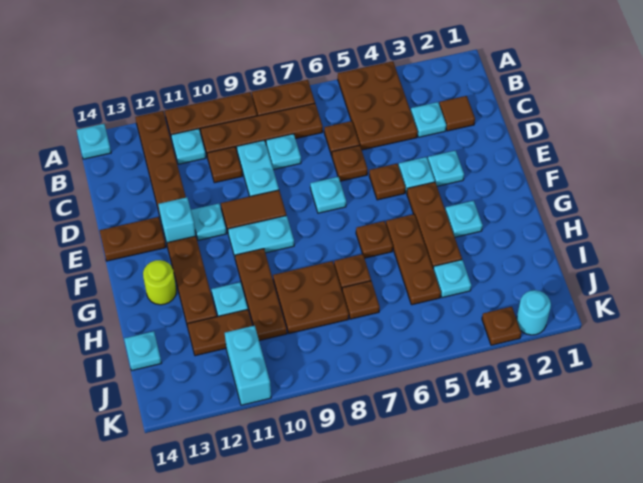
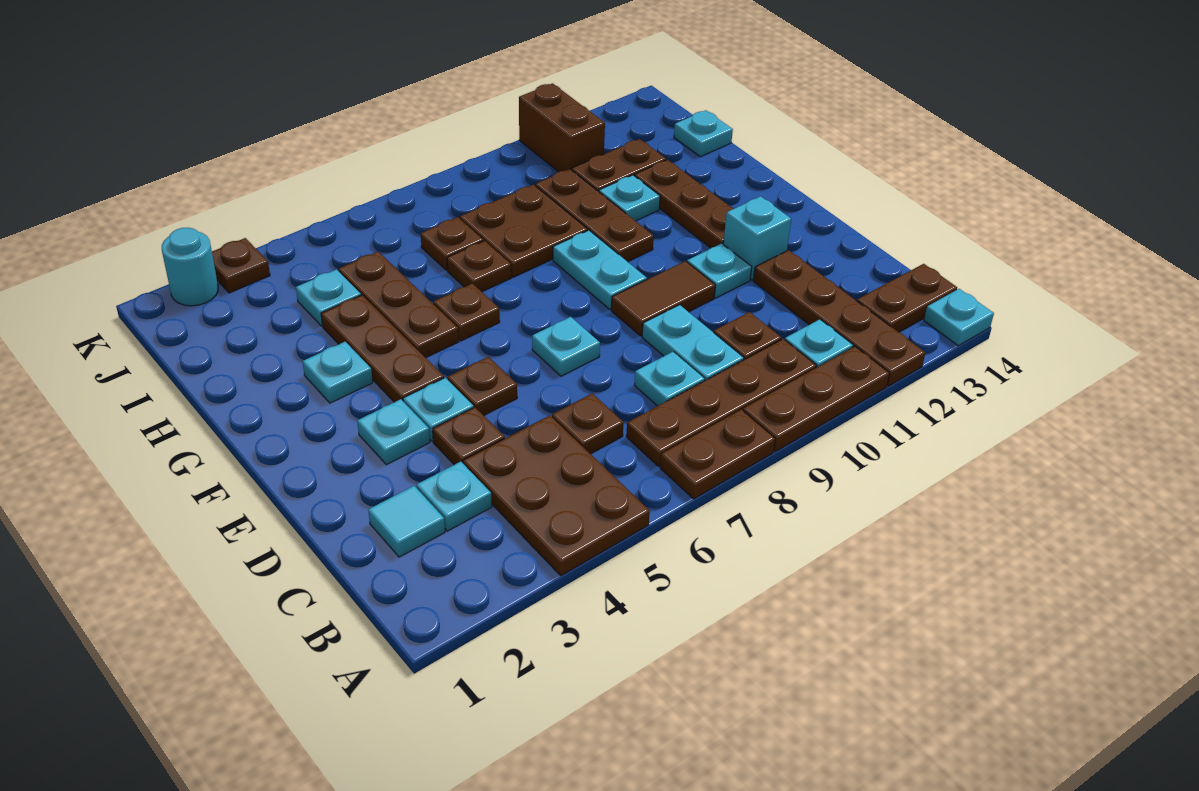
brown 1x1 tile [439,96,475,131] -> cyan 1x1 tile [368,486,445,557]
brown 1x1 plate [332,145,368,181] -> brown 1x1 plate moved to [433,407,505,465]
brown 1x2 plate [99,217,166,261] -> brown 1x2 plate moved to [857,264,957,332]
cyan 1x2 plate [228,216,294,257] -> cyan 1x2 plate turned to [553,230,647,310]
lime 1x1 round brick [143,260,176,305] -> none
cyan 1x2 brick [225,326,271,405] -> brown 1x2 brick [519,83,605,172]

